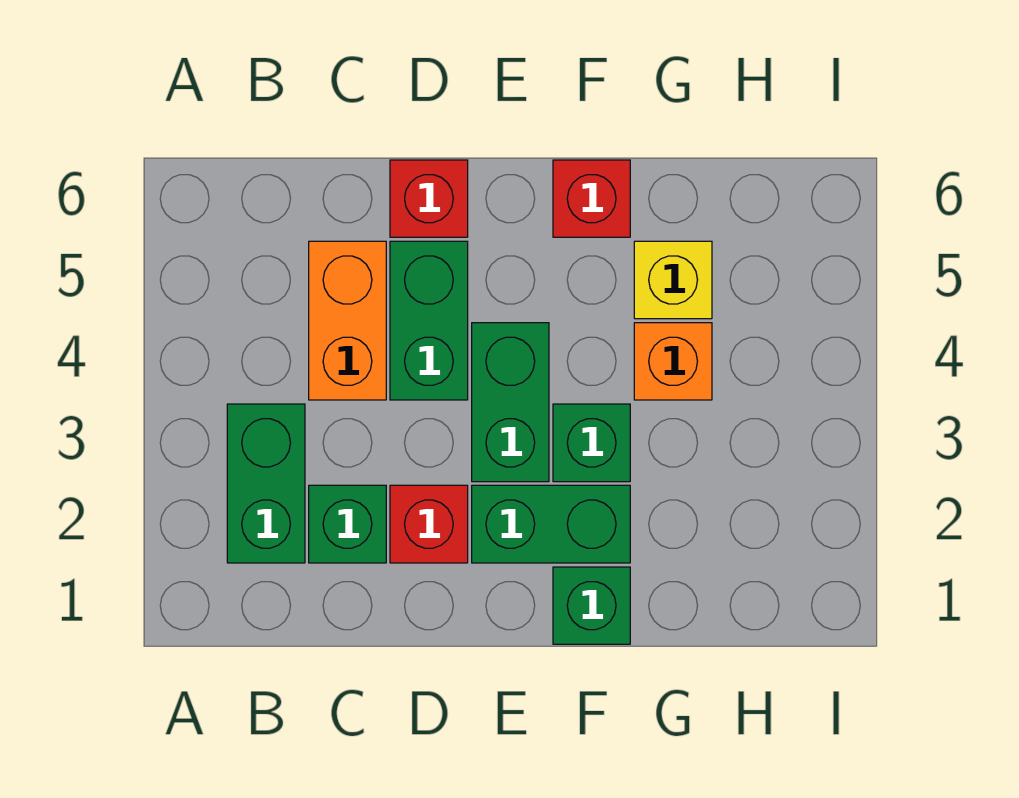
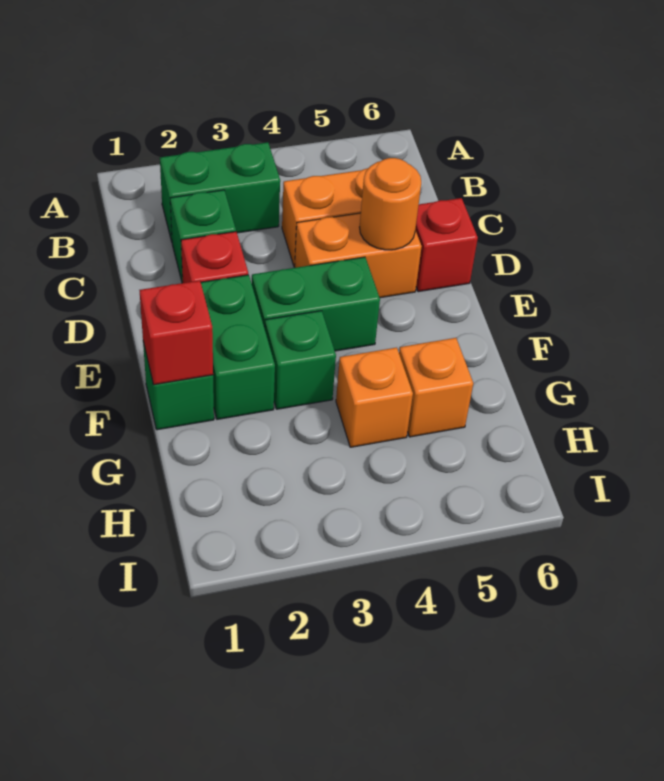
green 1x2 brick [390,241,468,400] -> orange 1x2 brick [295,213,422,298]
none -> orange 1x1 round brick [360,158,421,250]
red 1x1 brick [553,160,630,237] -> red 1x1 brick moved to [140,281,213,385]
yellow 1x1 brick [634,241,712,319] -> orange 1x1 brick [399,338,473,437]

